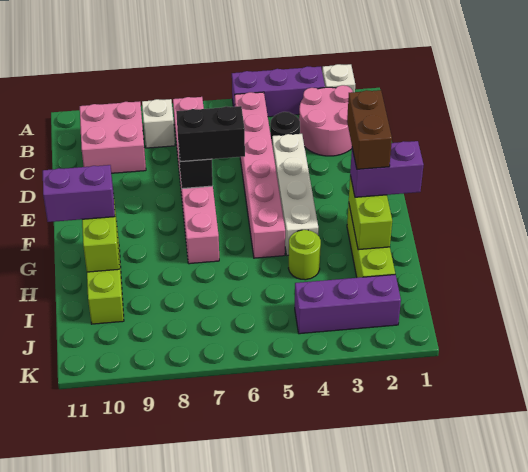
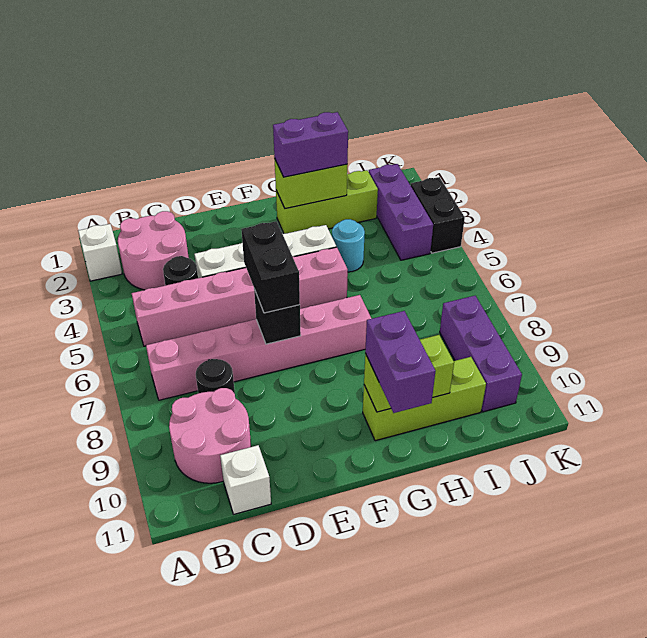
purple 1x3 brick [232,66,325,117] -> purple 1x3 brick moved to [440,296,522,412]
white 1x1 brick [142,99,175,148] -> white 1x1 brick moved to [220,445,271,514]
pink 2x2 brick [80,101,146,173] -> pink 2x2 round brick [169,388,251,483]
none -> black 1x1 round brick [196,359,235,394]
brown 1x2 brick [347,90,392,169] -> none
purple 1x2 brick [350,141,424,197] -> purple 1x2 brick turned to [273,112,348,177]
lime 1x1 round brick [288,230,321,280] -> cyan 1x1 round brick [332,219,365,272]
none -> black 1x2 brick [411,177,465,253]

